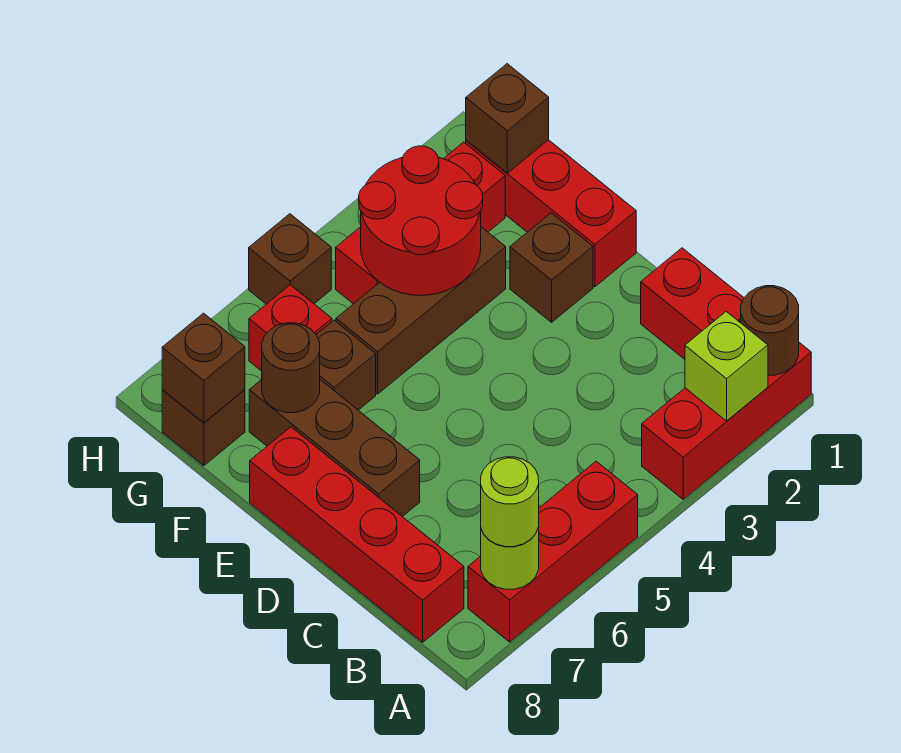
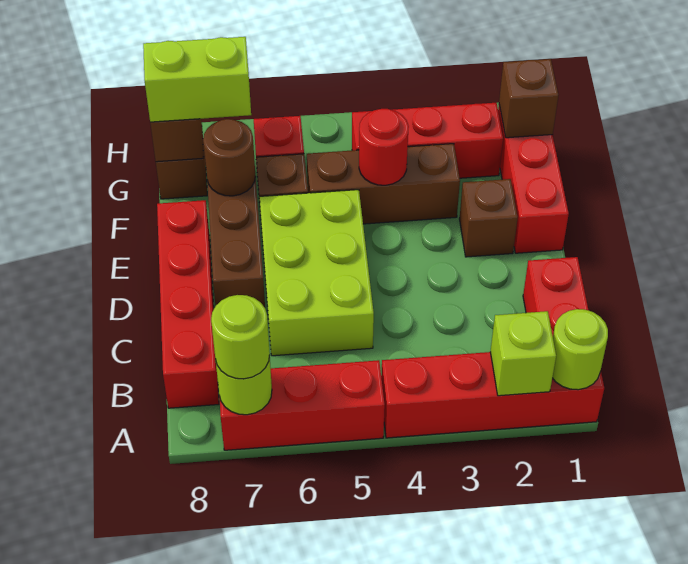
red 1x3 brick [642,343,811,499] -> red 1x4 brick [381,352,604,438]
brown 1x1 round brick [741,286,799,375] -> lime 1x1 round brick [552,309,608,390]
none -> lime 2x3 brick [260,190,374,356]
red 2x2 round brick [359,146,483,295] -> red 1x1 round brick [359,109,409,185]
none -> lime 1x2 brick [143,37,251,122]
brown 1x1 brick [249,214,331,304] -> none

